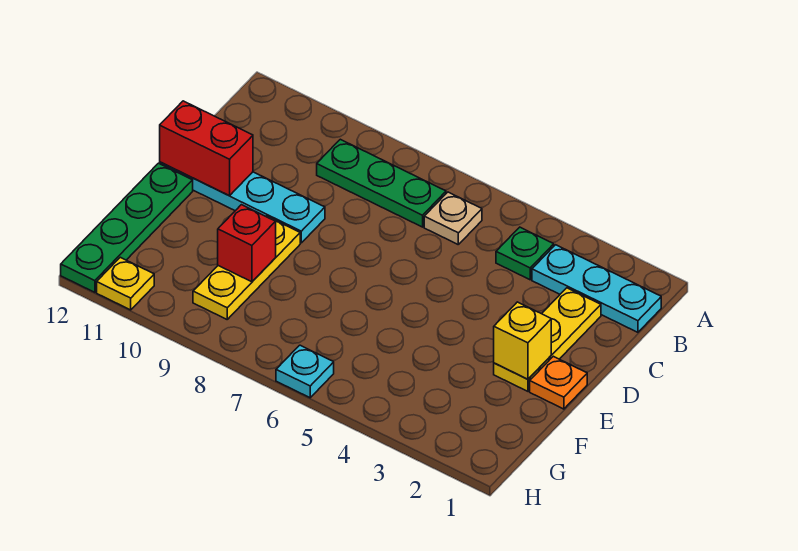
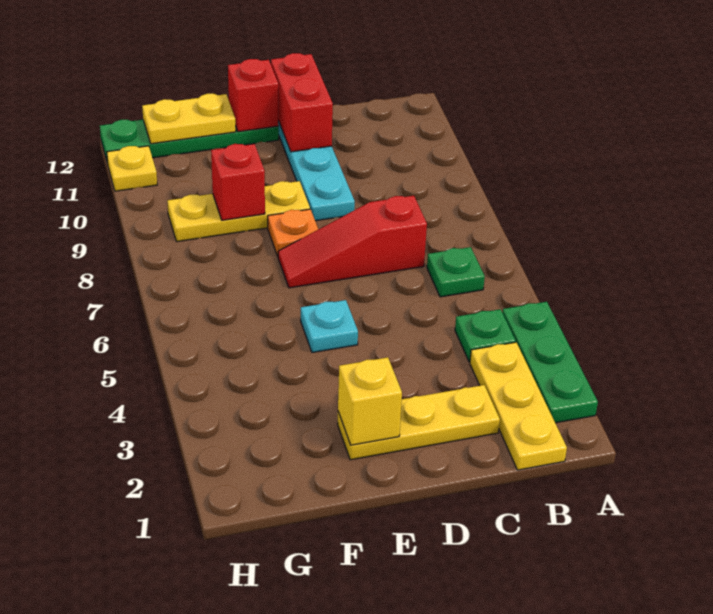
cyan 1x3 plate [532,245,661,332] -> yellow 1x3 plate [470,342,567,470]
tan 1x1 plate [424,192,482,244] -> green 1x1 plate [427,247,485,297]
green 1x3 plate [317,139,446,227] -> green 1x3 plate moved to [502,302,598,423]
none -> red 1x3 slope [278,196,427,288]
orange 1x1 plate [530,356,587,409] -> orange 1x1 plate moved to [268,209,318,256]
none -> red 1x1 brick [228,59,279,132]
none -> yellow 1x2 plate [142,94,236,144]
cyan 1x1 plate [276,345,334,398] -> cyan 1x1 plate moved to [301,300,358,353]

